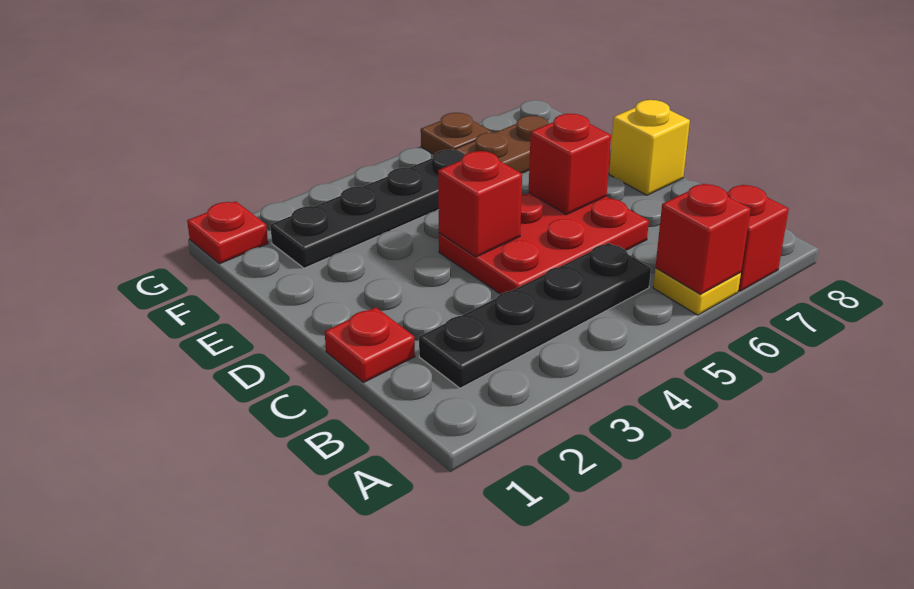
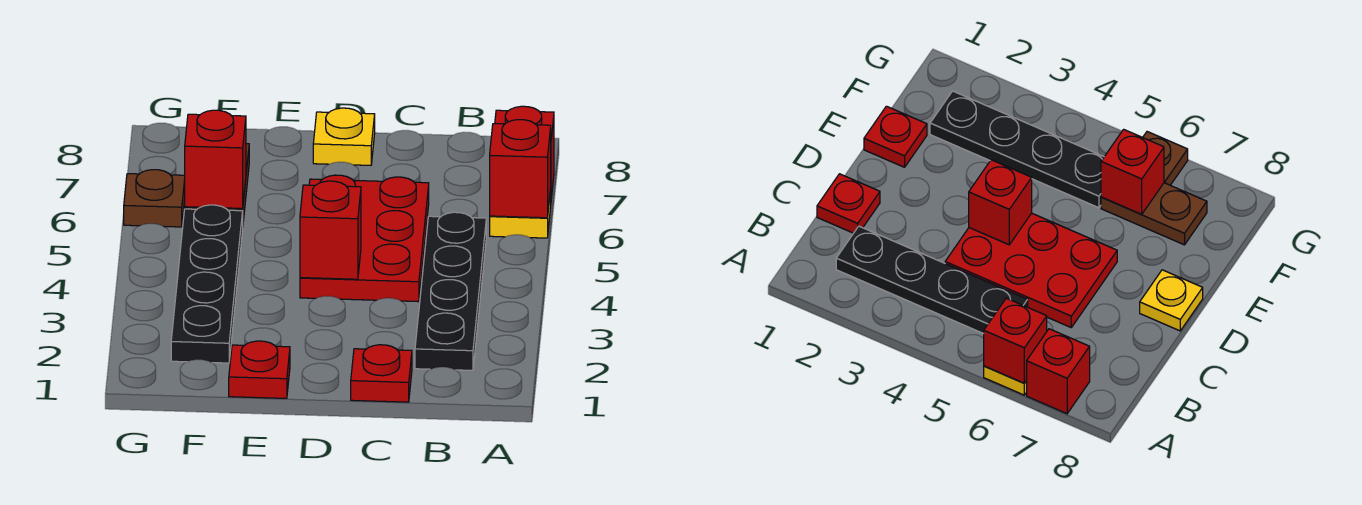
red 1x1 brick [529,114,611,215] -> red 1x1 brick moved to [185,110,246,208]
yellow 1x1 brick [609,100,690,195] -> yellow 1x1 plate [313,108,375,165]
red 1x1 plate [187,201,268,264] -> red 1x1 plate moved to [229,341,290,398]

